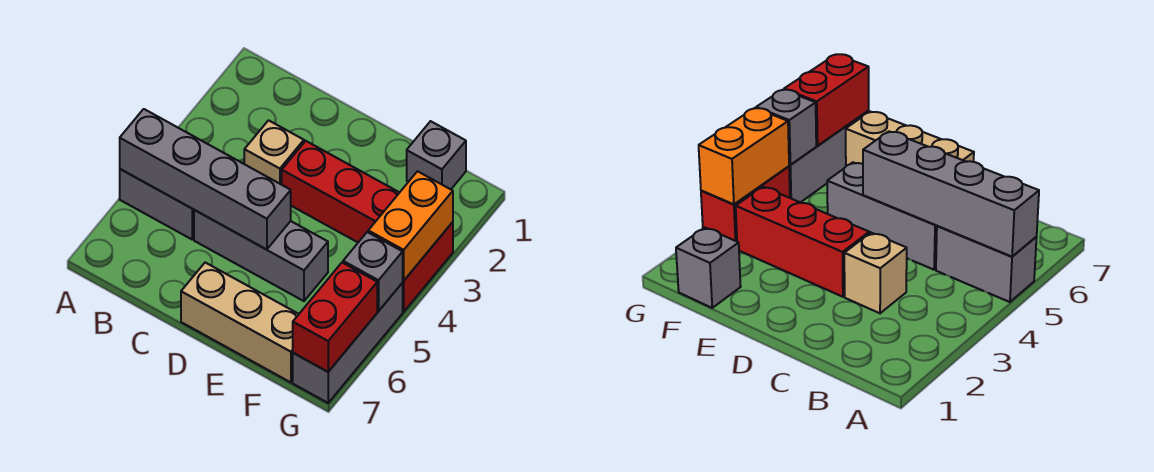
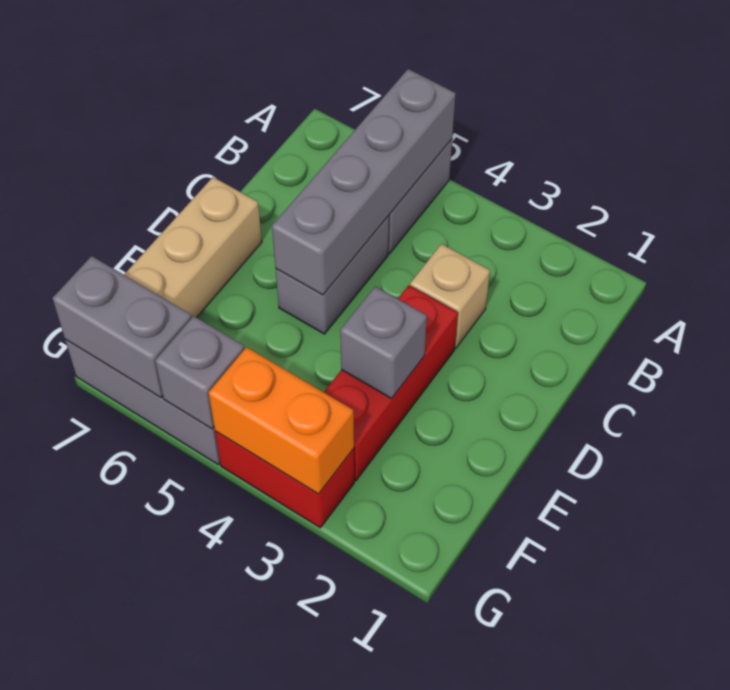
grey 1x3 brick [194,210,328,301] -> grey 1x2 brick [276,216,389,334]
grey 1x1 brick [407,121,466,189] -> grey 1x1 brick moved to [340,286,427,399]
red 1x2 brick [293,263,377,372] -> grey 1x2 brick [53,256,192,398]

